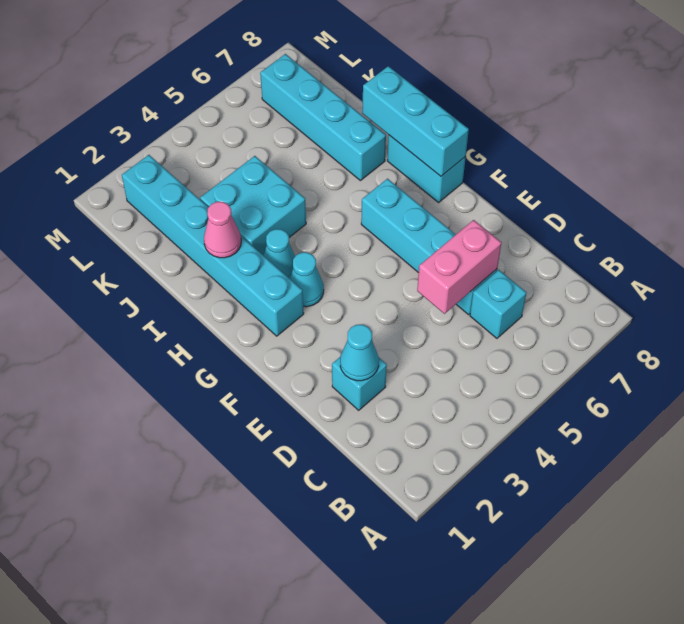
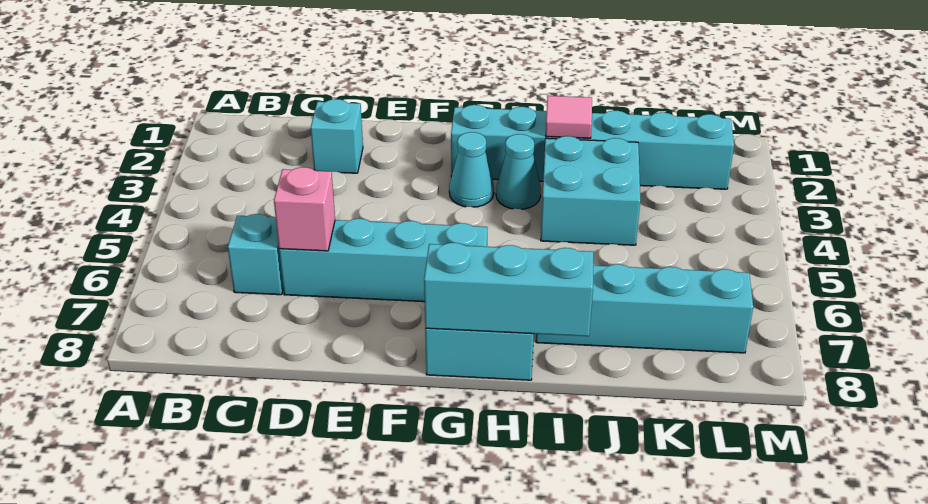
cyan 1x1 cone [340,325,379,381] -> none
pink 1x2 brick [417,220,501,314] -> pink 1x1 brick [274,167,335,251]
pink 1x1 cone [204,202,241,258] -> pink 1x1 tile [546,96,592,138]

